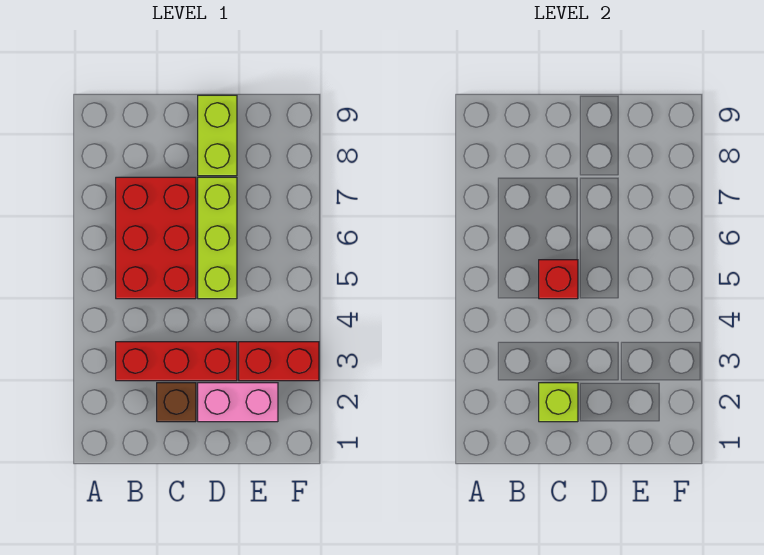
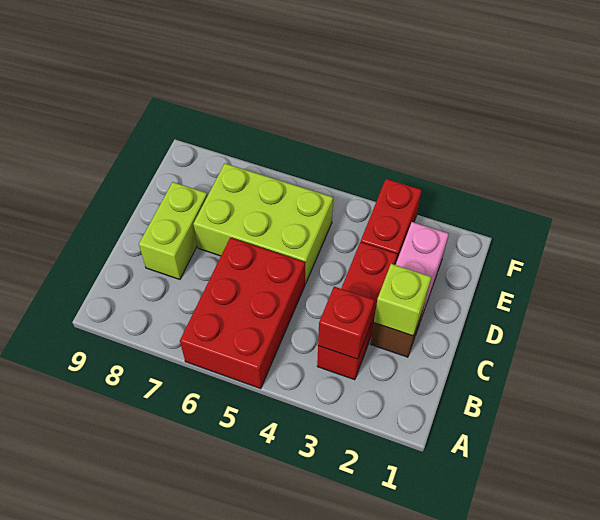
red 2x3 brick [116,177,196,299] -> red 2x3 brick turned to [180,238,305,389]
red 1x1 brick [539,260,578,299] -> red 1x1 brick moved to [318,287,375,359]
lime 1x3 brick [198,177,237,299] -> lime 2x3 brick [193,163,333,284]
lime 1x2 brick [198,95,237,176] -> lime 1x2 brick turned to [139,182,208,279]

